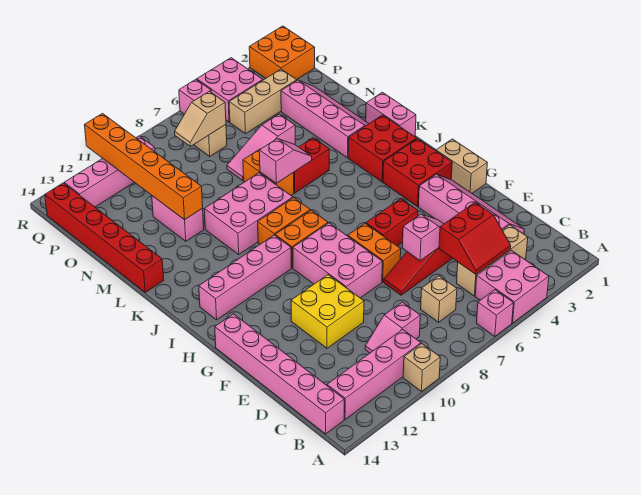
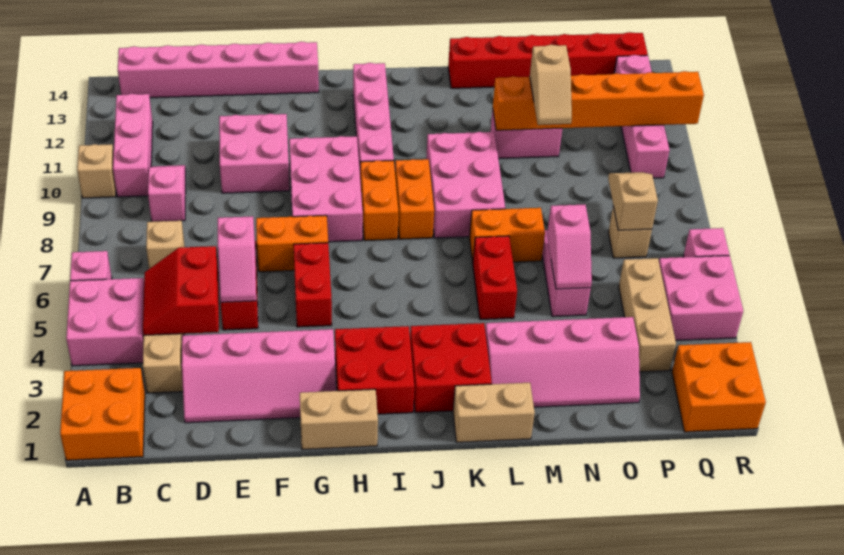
none -> orange 2x2 brick [60,368,145,460]
pink 1x4 brick [327,329,421,419] -> pink 1x3 brick [113,94,153,197]
yellow 2x2 brick [291,275,364,348] -> pink 2x2 brick [219,114,290,193]
pink 2x3 brick [293,223,382,298] -> pink 2x3 brick turned to [289,136,363,242]
pink 1x2 brick [366,92,416,137] -> tan 1x2 brick [453,383,535,442]
pink 1x2 slope [259,139,312,183] -> pink 1x2 slope moved to [547,205,592,289]
none -> tan 1x2 slope [530,45,572,125]

